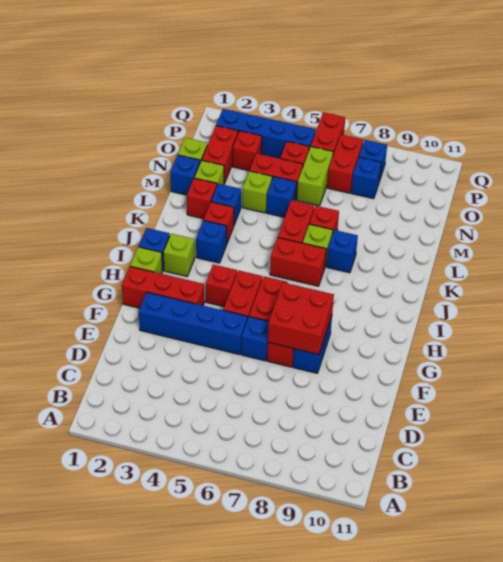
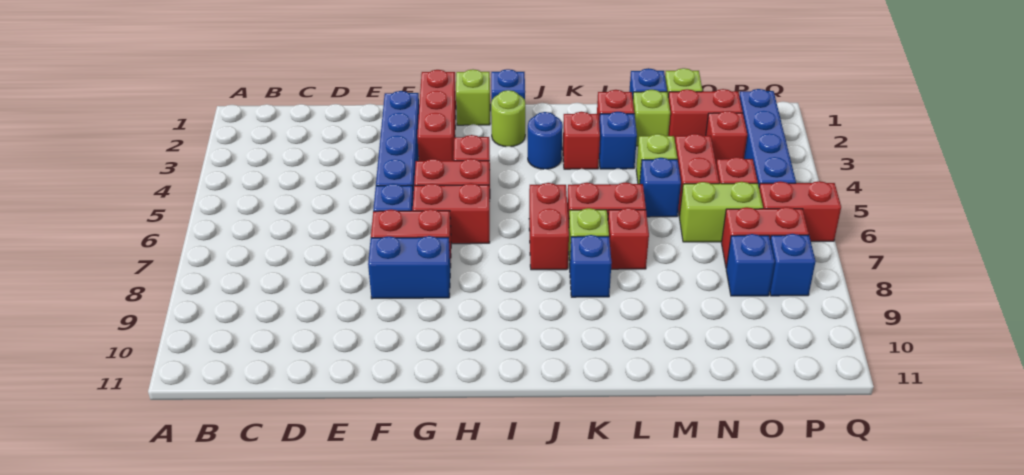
red 2x2 brick [268,283,334,355] -> none
lime 1x1 brick [163,234,195,276] -> lime 1x1 round brick [491,90,525,147]
blue 1x1 brick [196,220,227,263] -> blue 1x1 round brick [528,112,563,169]

